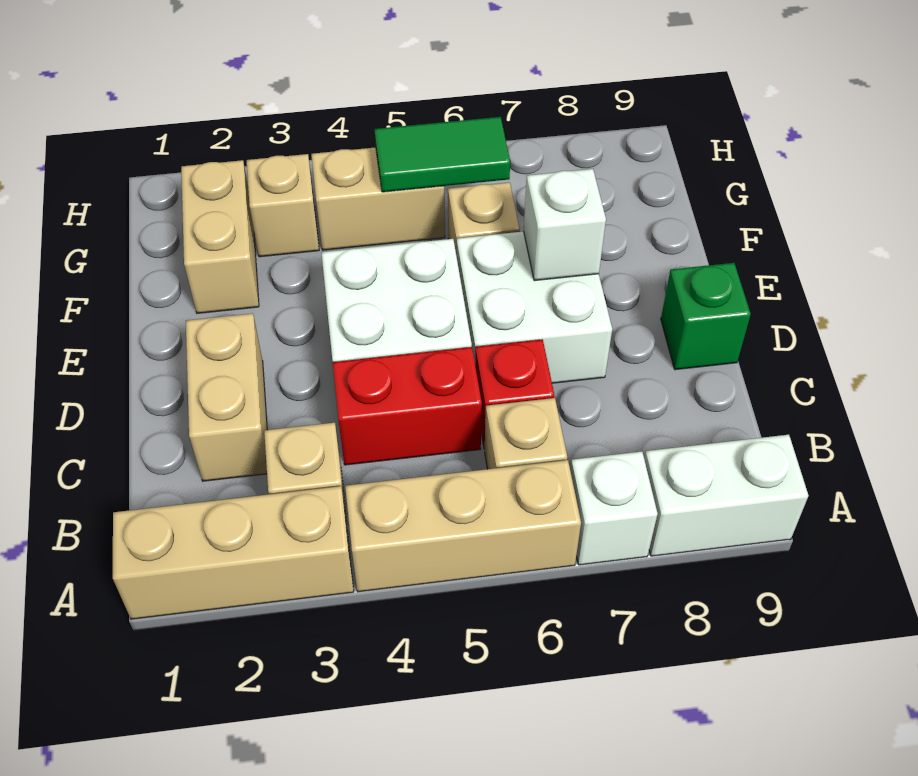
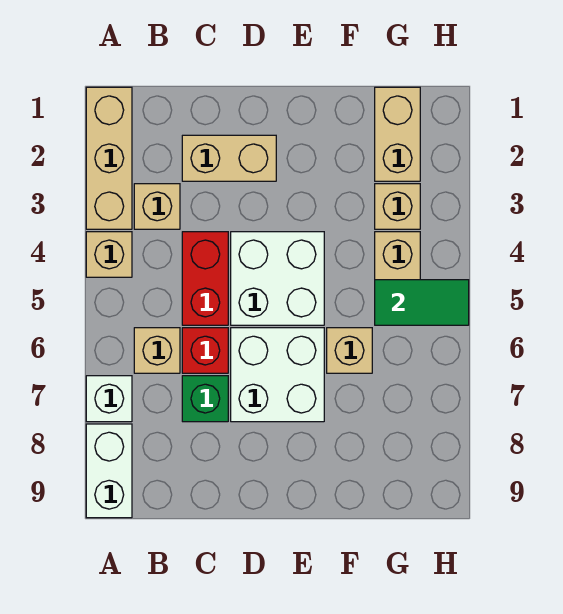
tan 1x3 brick [345,460,581,592] -> tan 1x1 brick [86,232,132,277]
green 1x1 brick [661,263,751,370] -> green 1x1 brick moved to [182,376,228,422]
white 1x1 brick [524,169,606,281] -> none
tan 1x2 brick [181,160,259,313] -> tan 1x2 brick turned to [375,87,420,181]
green 1x2 tile [374,117,510,192] -> green 1x2 tile turned to [375,280,469,325]

